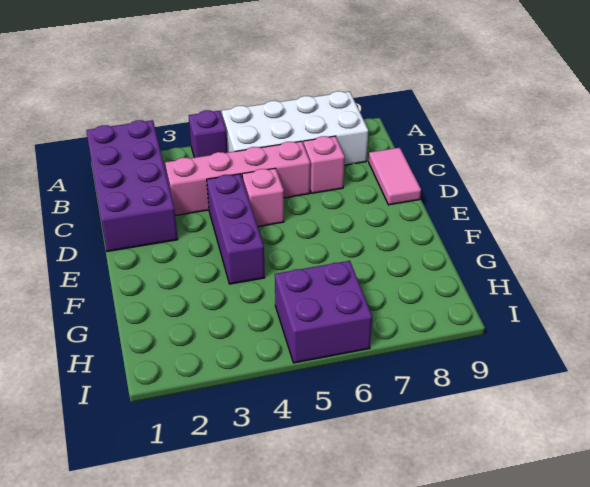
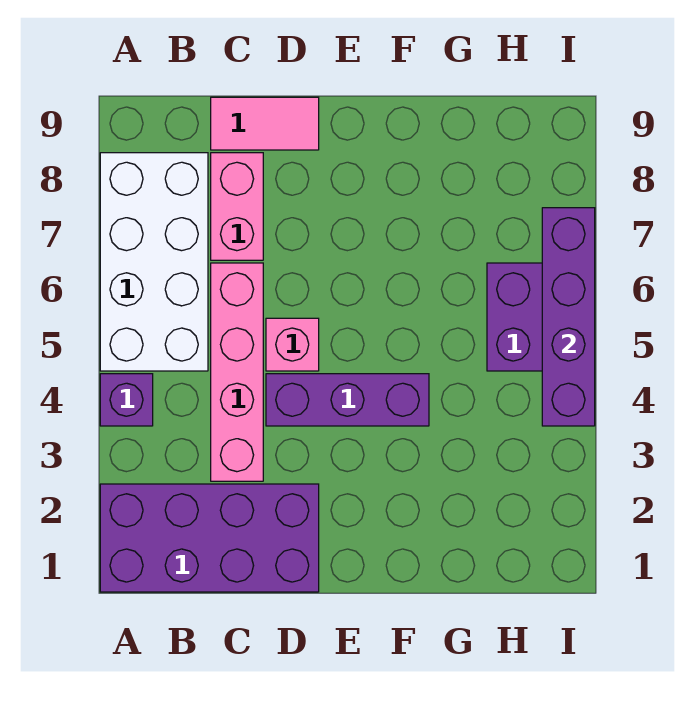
pink 1x1 brick [304,136,345,193] -> pink 1x2 brick [211,153,263,260]
none -> purple 1x4 brick [542,208,595,426]

